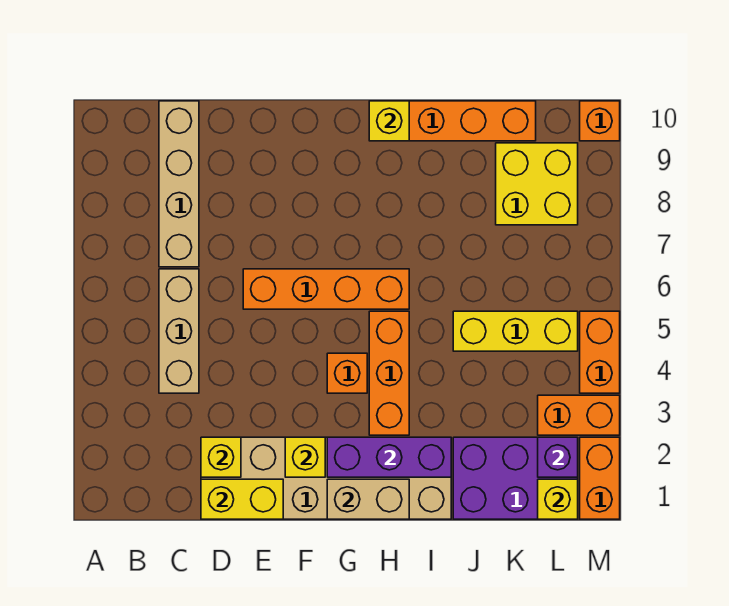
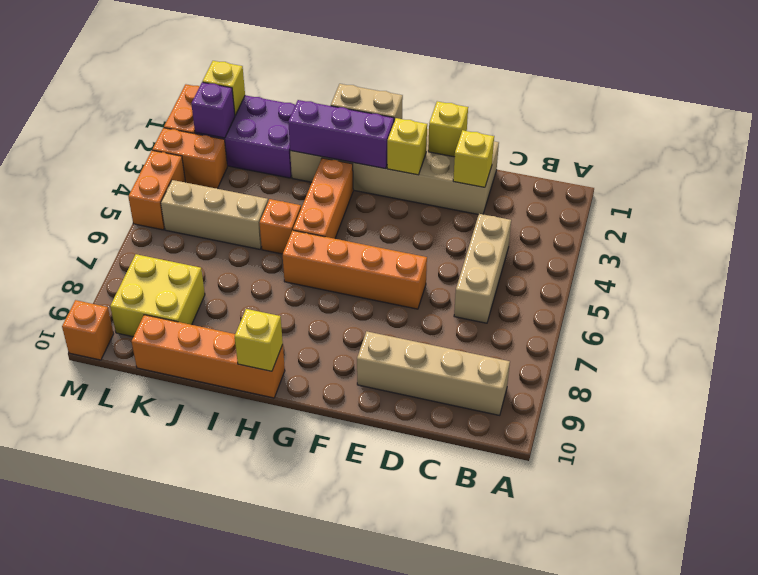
tan 1x4 brick [159,101,199,267] -> tan 1x4 brick turned to [357,331,510,415]
yellow 1x2 brick [201,479,283,519] -> yellow 1x1 brick [428,101,468,157]
orange 1x1 brick [327,353,367,393] -> orange 1x1 brick moved to [260,199,301,254]
yellow 1x3 brick [453,311,578,351] -> tan 1x3 brick [161,180,268,249]

